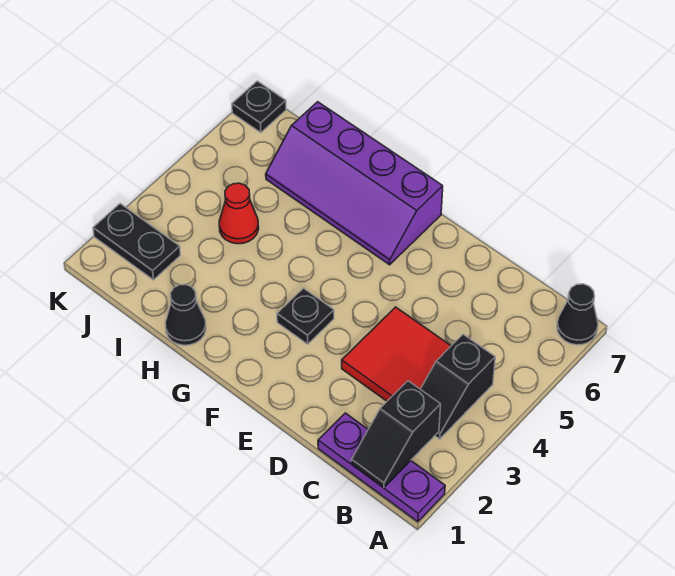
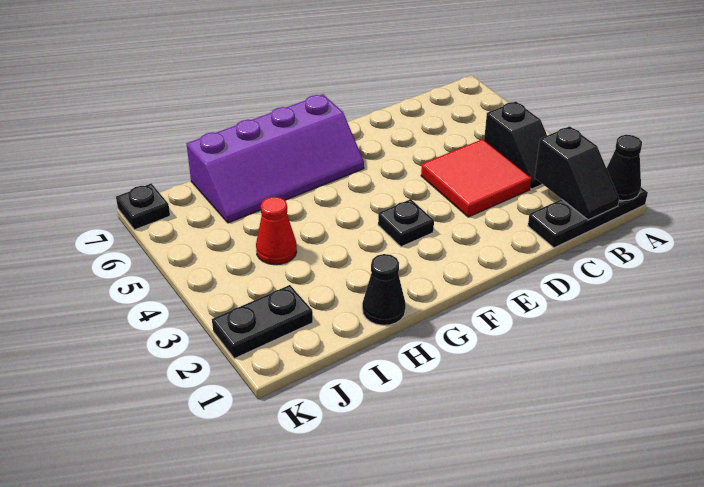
purple 1x3 plate [318,413,445,522] -> black 1x3 plate [528,188,648,248]
black 1x1 cone [557,284,598,345] -> black 1x1 cone moved to [607,135,642,201]

